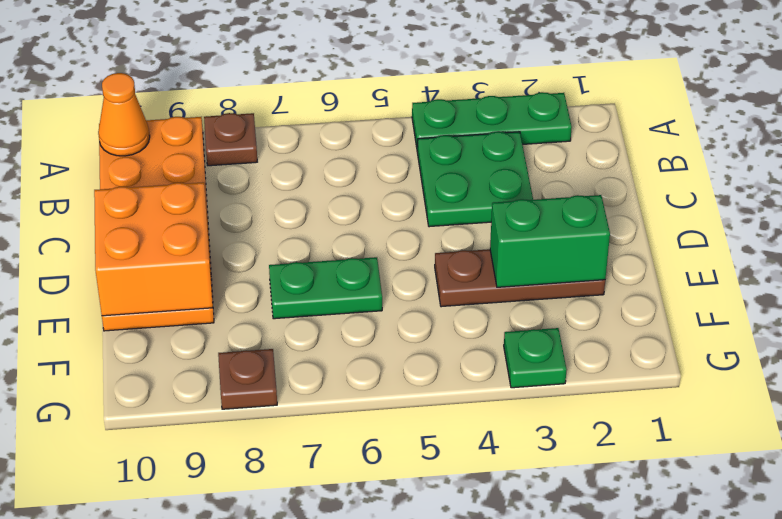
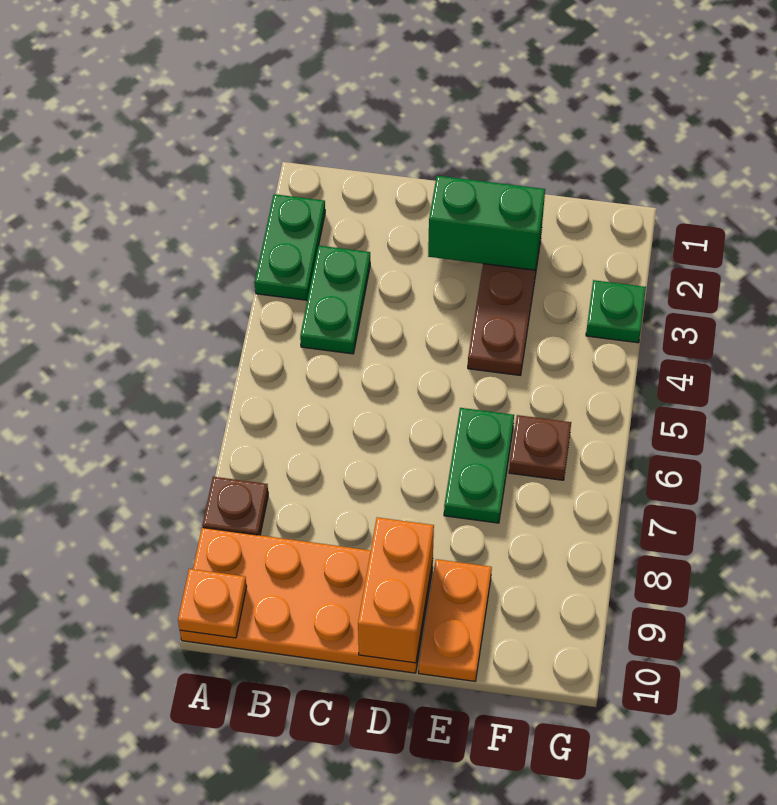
green 1x3 plate [412,92,572,151] -> green 1x2 plate [255,194,325,300]
orange 1x1 cone [98,73,150,156] -> orange 1x1 plate [178,569,247,638]
green 2x2 plate [417,132,533,227] -> green 1x2 plate [300,246,370,354]
orange 2x2 brick [94,182,213,316] -> orange 1x2 brick [358,517,434,663]
green 1x2 brick [490,195,610,287] -> green 1x2 brick turned to [428,176,545,270]
brown 1x1 plate [218,349,277,409] -> brown 1x1 plate moved to [509,415,571,480]

